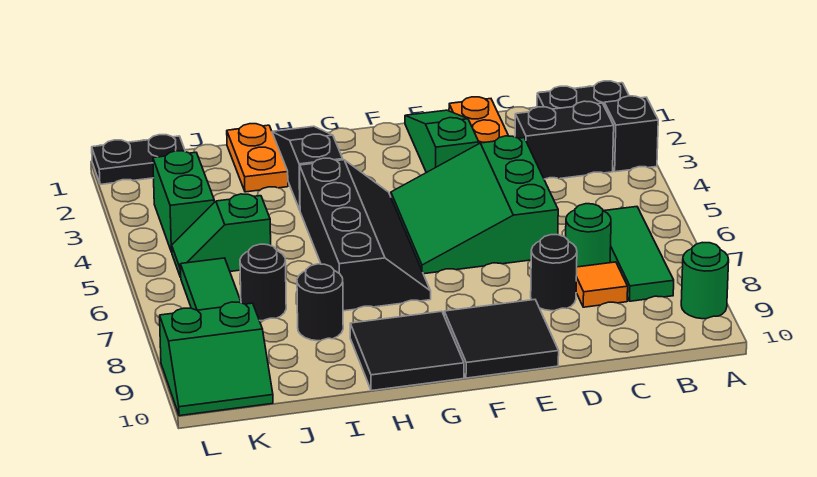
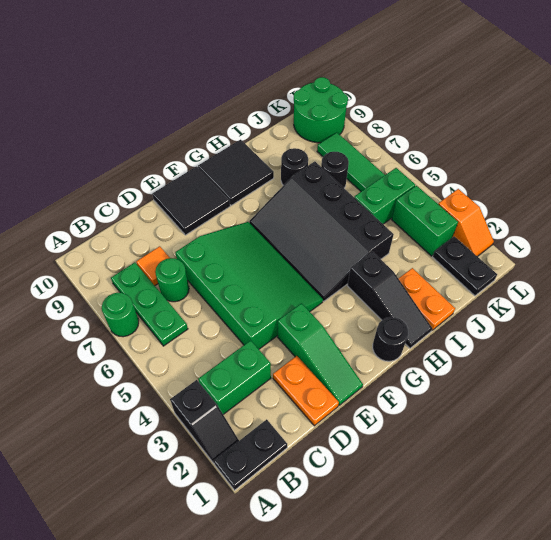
green 1x1 round brick [681,243,729,319] -> green 1x1 round brick moved to [102,293,139,337]
black 1x2 brick [515,101,614,179] -> green 1x2 brick [198,340,271,414]
green 1x3 tile [604,207,674,301] -> green 1x3 plate [111,262,188,346]
green 3x3 slope [391,136,558,274] -> green 3x4 slope [175,222,323,349]
black 1x1 round brick [531,235,577,311] -> black 1x1 round brick moved to [373,317,408,361]
black 2x4 slope [300,158,431,311] -> black 3x4 slope [249,161,394,301]
green 1x2 slope [172,194,271,277] -> green 1x2 brick [354,168,415,224]
black 1x2 plate [92,135,185,184] -> black 1x2 plate turned to [433,236,497,296]
green 2x2 slope [160,302,273,416] -> green 2x2 round brick [294,77,348,143]
none -> orange 1x2 slope [438,189,494,257]

